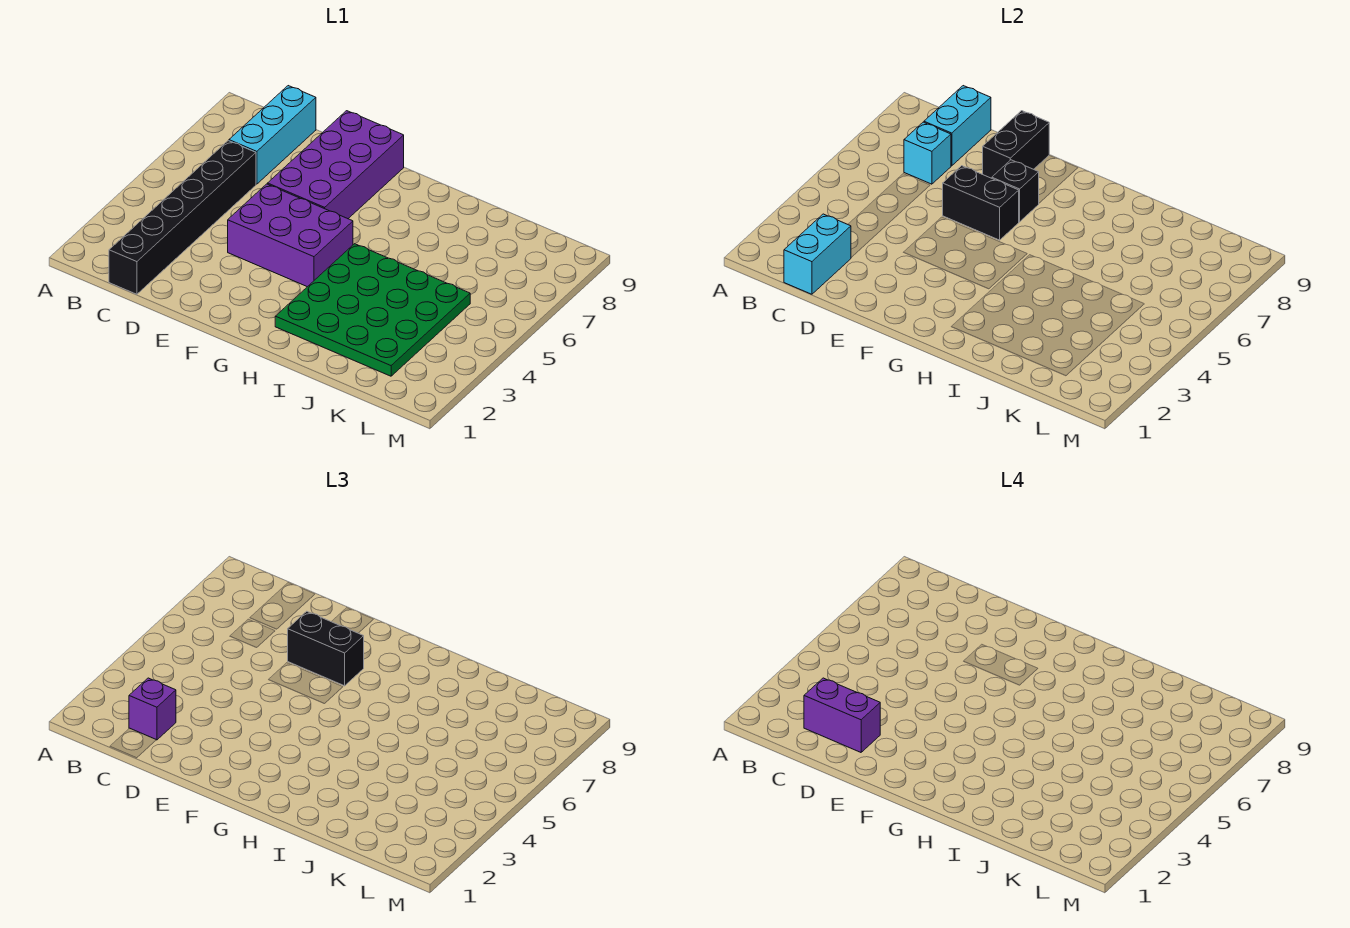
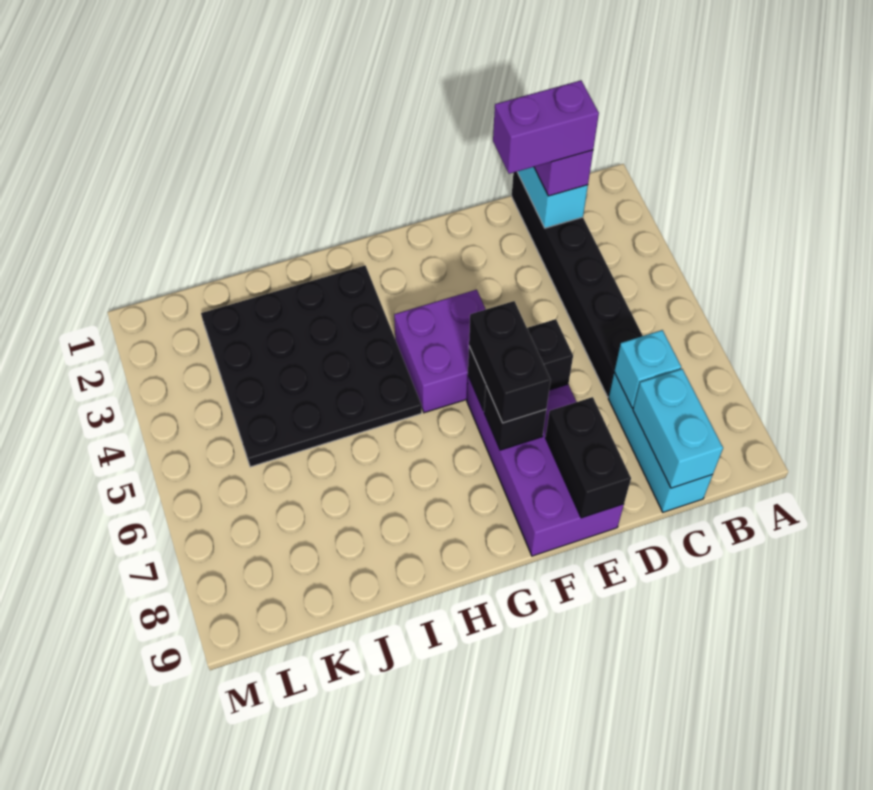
purple 2x3 brick [228,184,353,287] -> purple 2x2 brick [394,289,486,413]
black 1x2 brick [288,611,364,686] -> black 1x2 brick turned to [469,301,551,423]
green 4x4 plate [275,244,470,376] -> black 4x4 plate [201,266,422,467]

